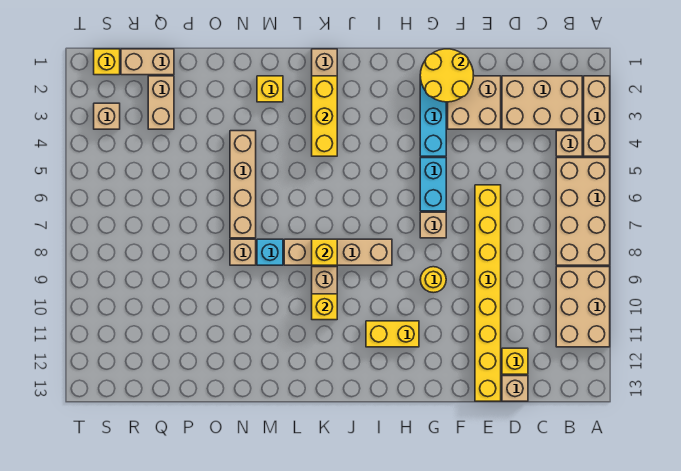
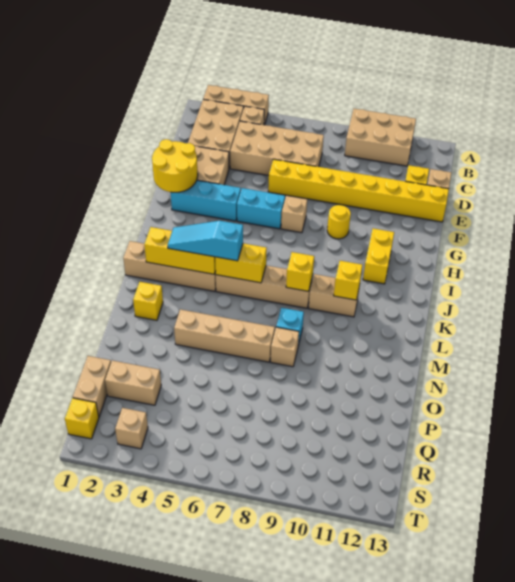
tan 2x4 brick [556,158,610,265] -> tan 2x4 brick moved to [230,121,324,175]
tan 1x4 brick [284,239,392,265] -> tan 1x4 brick turned to [216,265,313,308]
none -> cyan 1x3 slope [168,221,243,261]
none -> yellow 1x2 brick [215,243,267,283]

